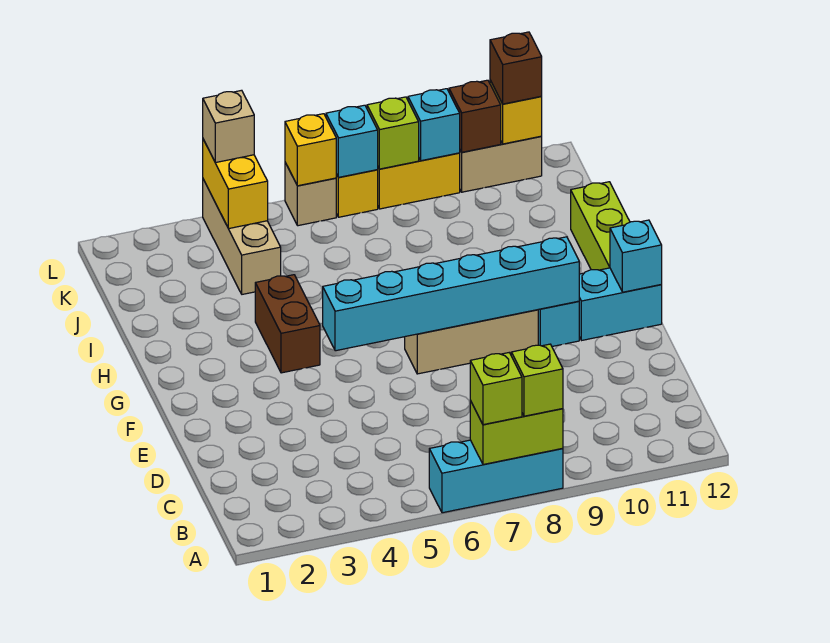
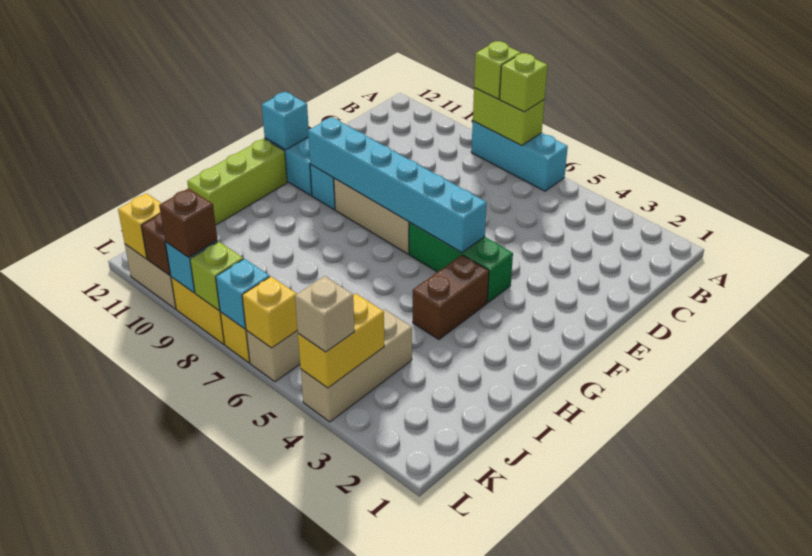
none -> green 1x3 brick [409,222,513,302]
brown 1x1 brick [490,32,542,104] -> brown 1x1 brick moved to [159,188,217,257]

